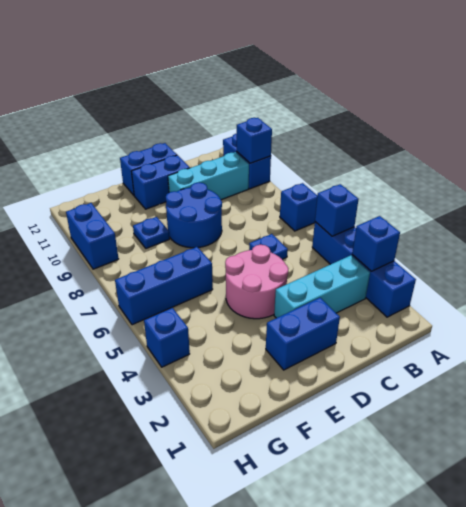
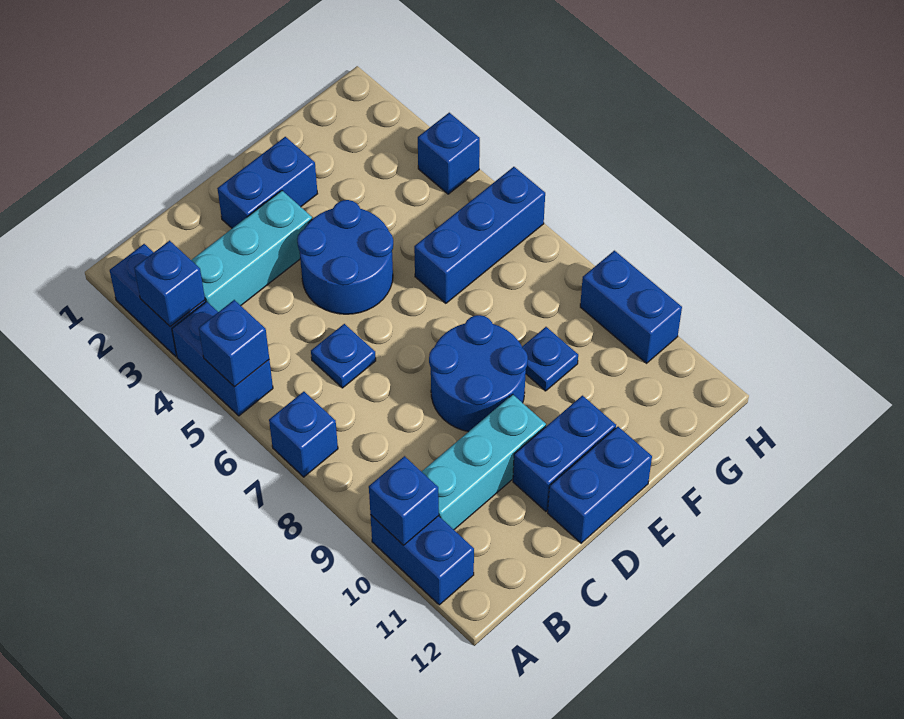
pink 2x2 round brick [225,245,289,319] -> blue 2x2 round brick [297,200,393,314]

